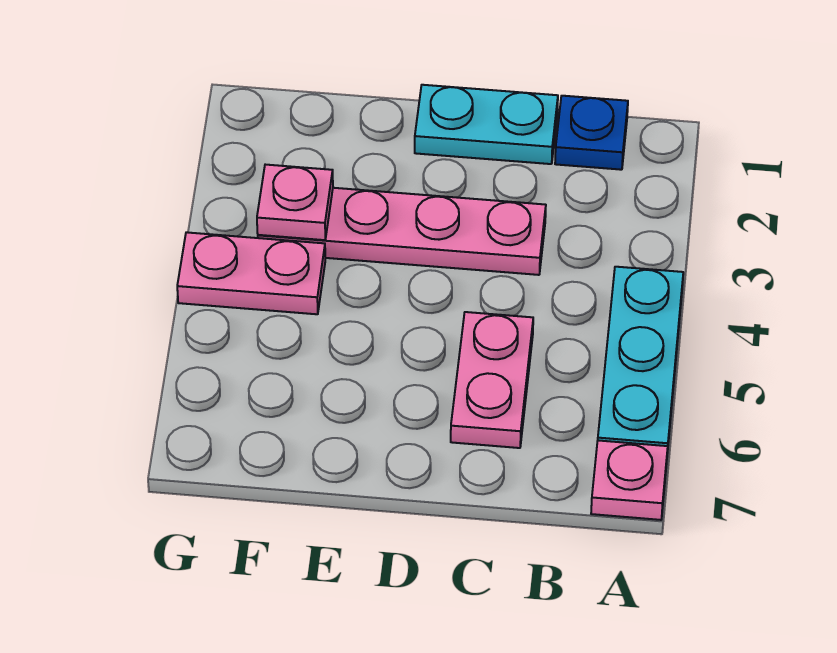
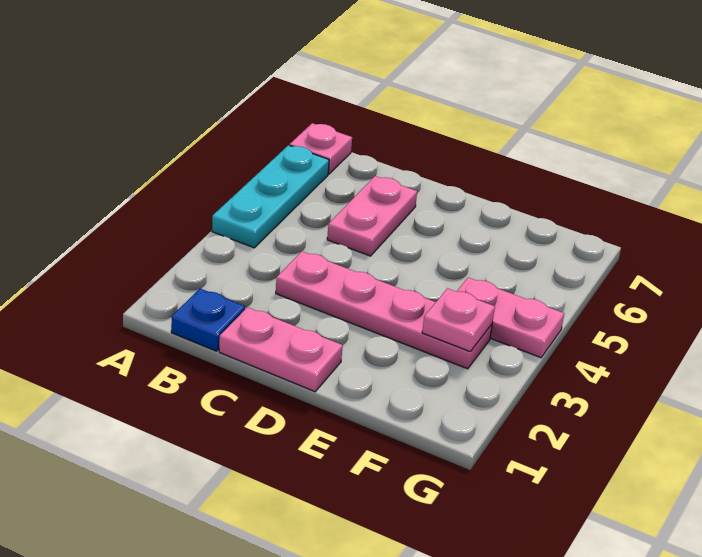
cyan 1x2 plate [415,85,558,164] -> pink 1x2 plate [219,307,343,392]

